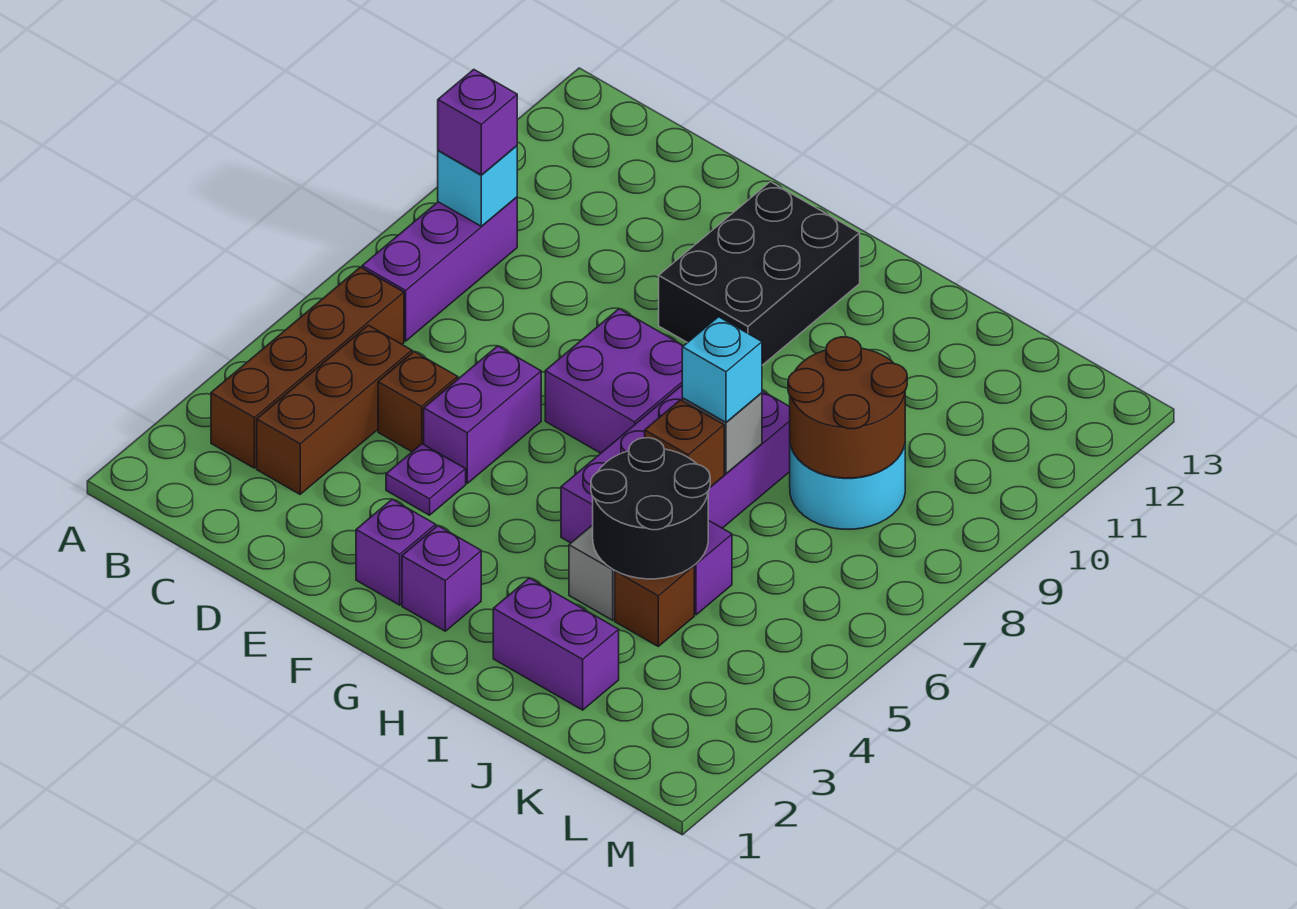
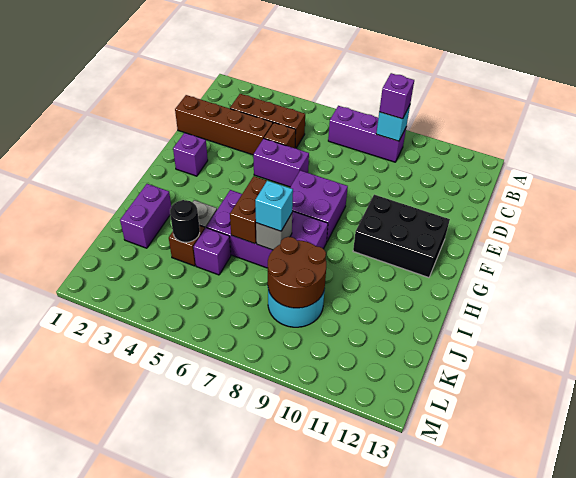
brown 1x4 brick [211,267,404,468] -> brown 1x4 brick moved to [175,95,273,155]
purple 1x1 plate [386,444,466,515] -> none
purple 1x1 brick [402,526,481,631] -> none
black 2x2 round brick [591,438,710,579] -> black 1x1 round brick [170,200,200,242]
brown 1x1 brick [645,400,724,487] -> brown 1x2 brick [230,176,267,244]

